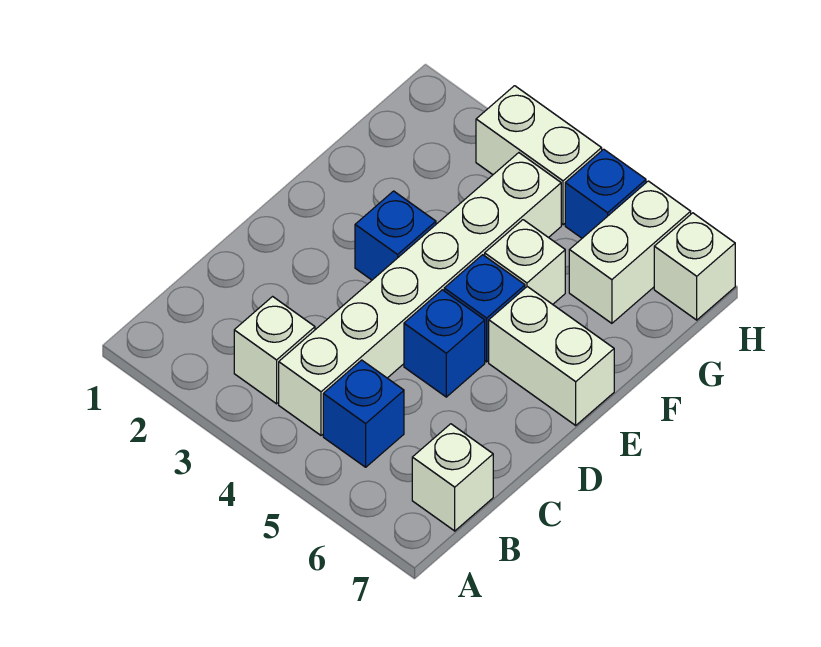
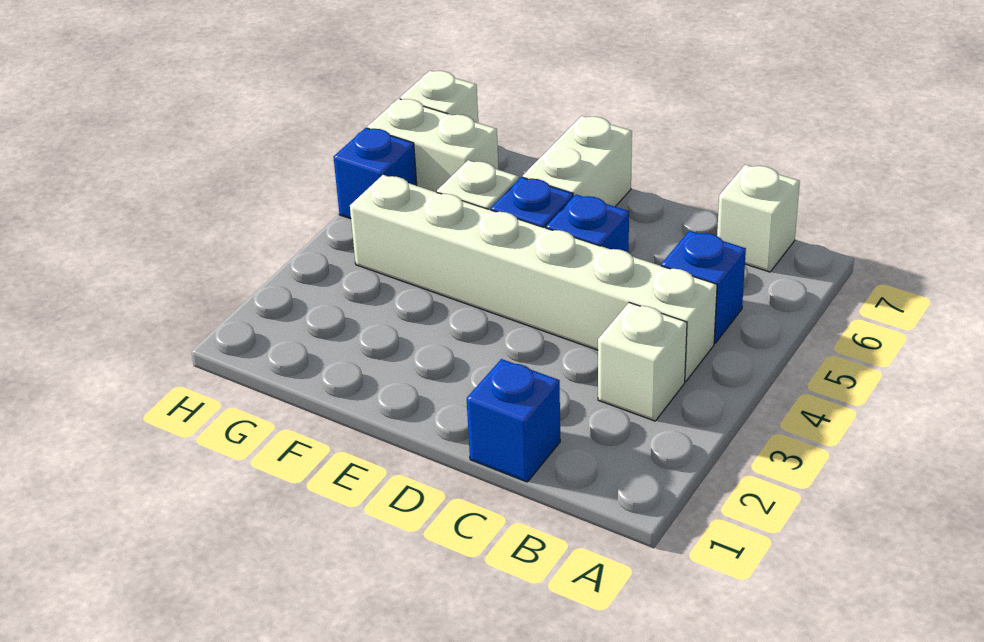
blue 1x1 brick [355,191,436,280] -> blue 1x1 brick moved to [467,359,560,482]
white 1x2 brick [476,86,602,225] -> none

